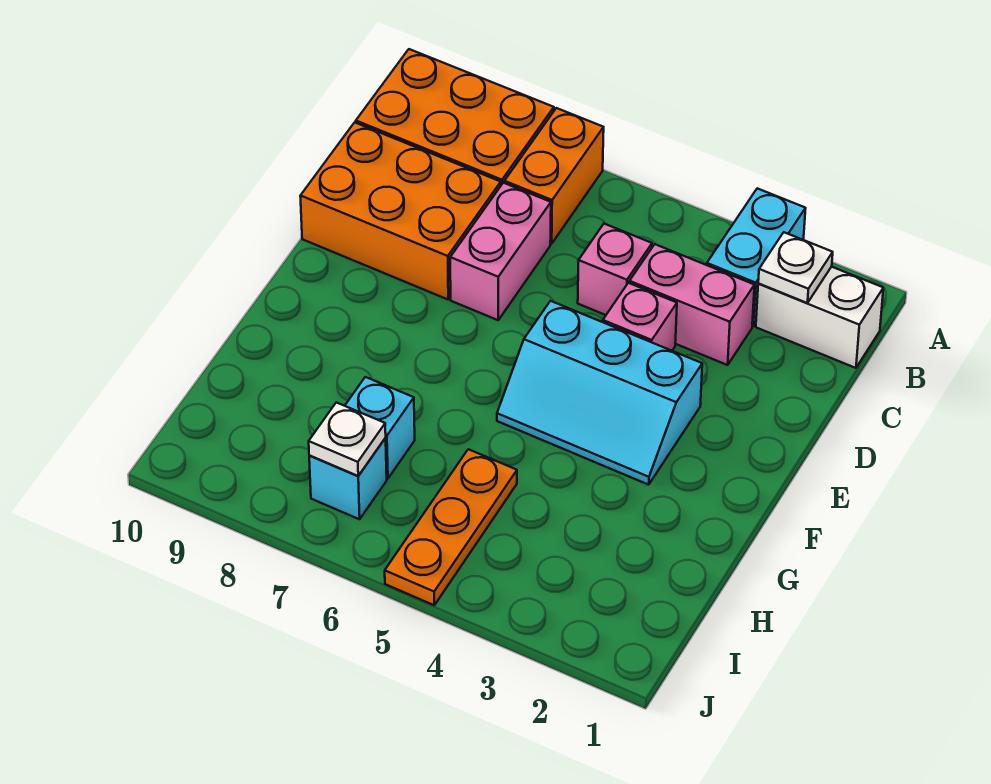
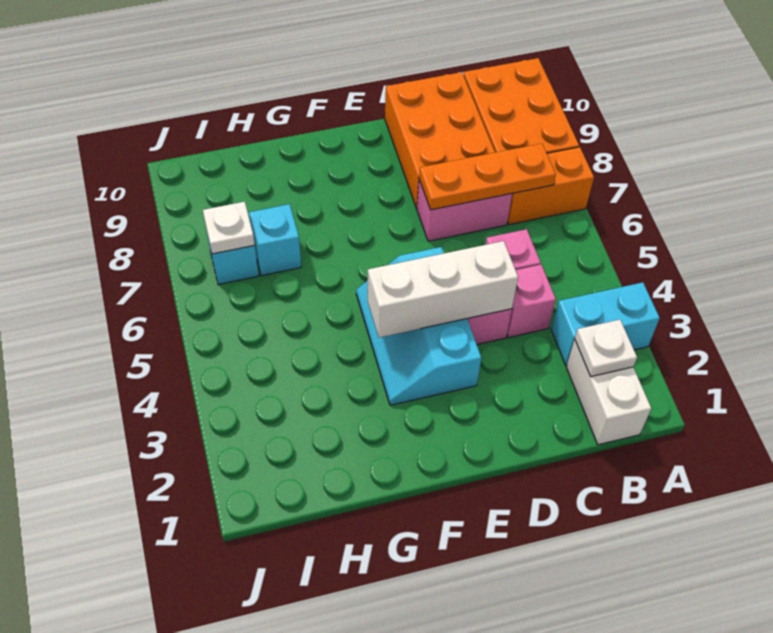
pink 1x2 brick [629,244,755,365] -> pink 1x1 brick [507,265,556,337]
none -> white 1x3 brick [368,241,518,338]
orange 1x3 plate [385,449,517,605] -> orange 1x3 plate moved to [419,144,556,210]

